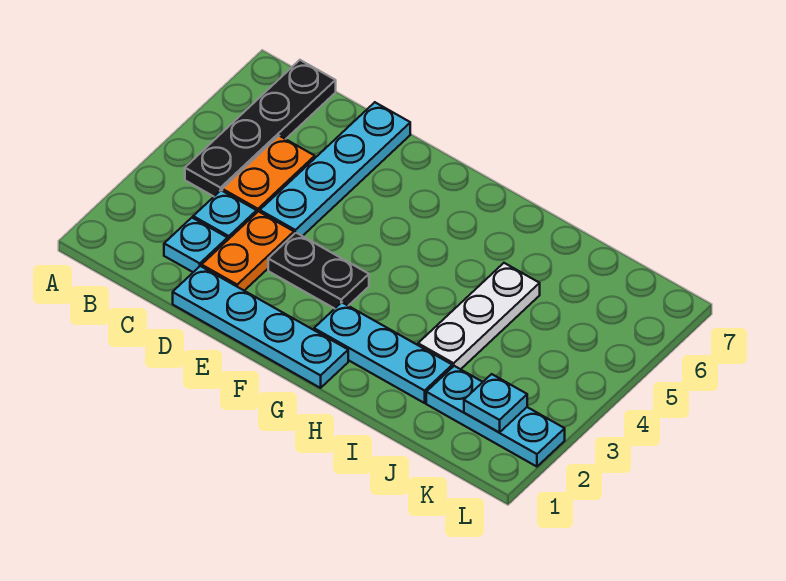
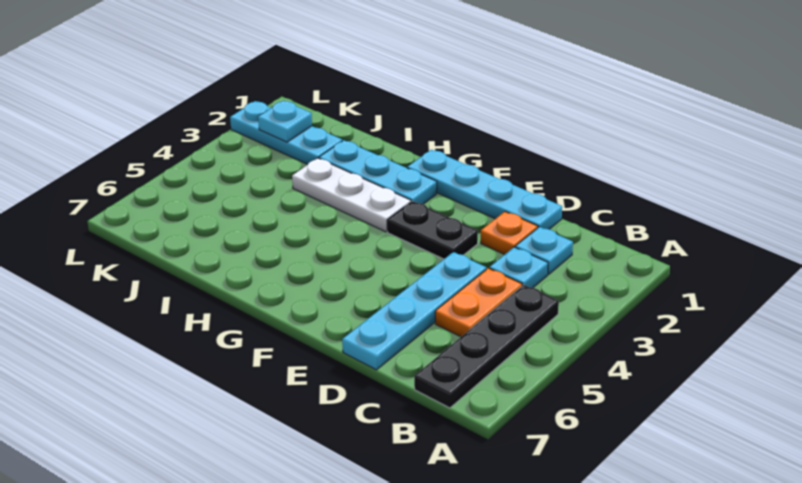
orange 1x2 plate [202,212,294,291] -> orange 1x1 plate [481,212,538,255]
white 1x3 plate [418,263,540,369] -> white 1x3 plate turned to [292,158,411,232]

